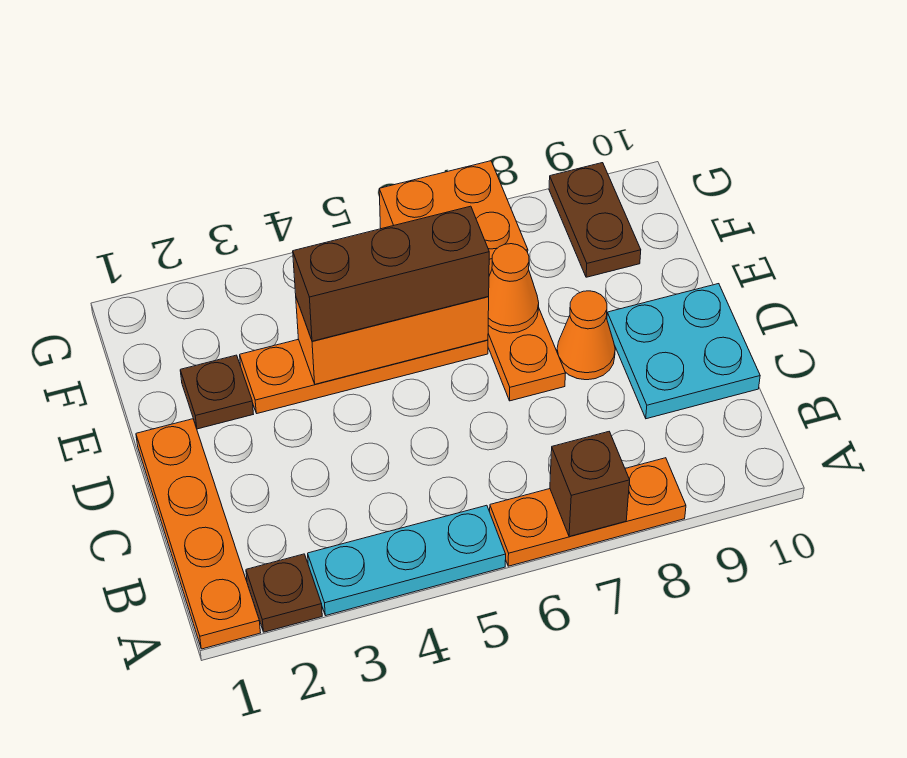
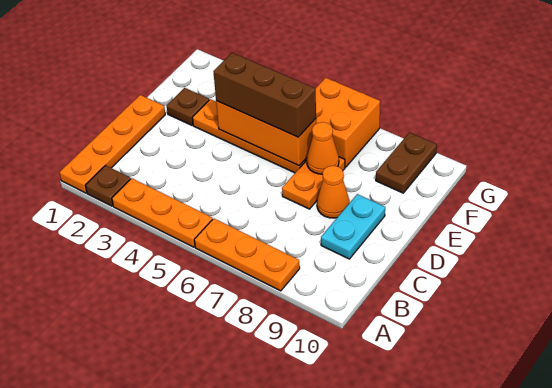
cyan 1x3 plate [308,505,506,616] -> orange 1x3 plate [112,178,213,247]
brown 1x1 brick [550,432,630,537] -> none
cyan 2x2 plate [607,284,760,419] -> cyan 1x2 plate [321,194,385,259]

